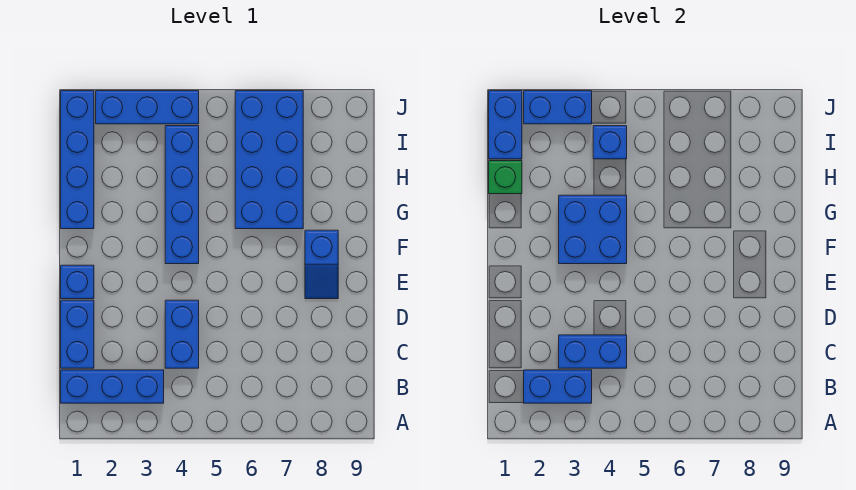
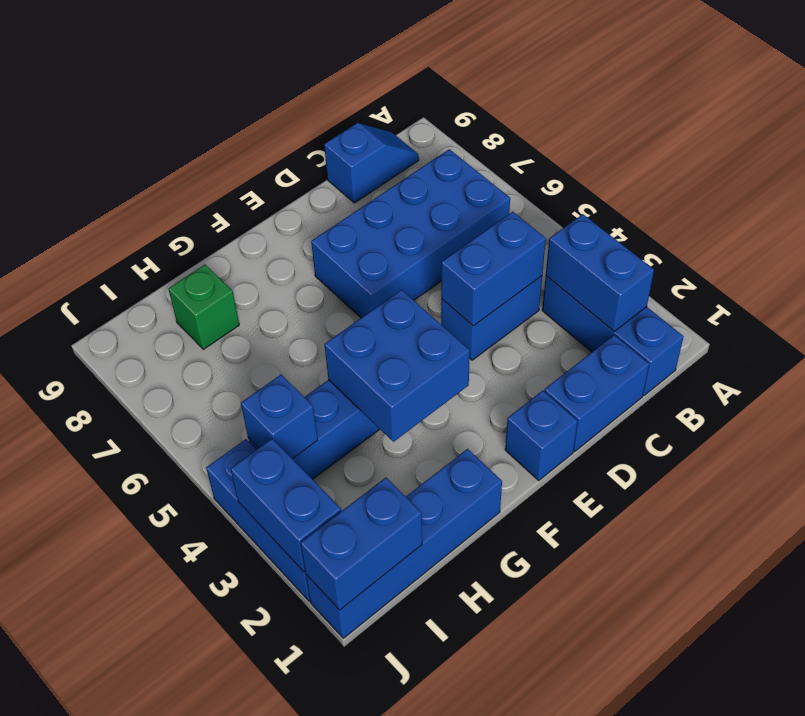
blue 1x2 brick [559,335,627,368] -> blue 1x2 brick turned to [441,212,546,326]
blue 1x2 slope [305,230,338,299] -> blue 1x2 slope moved to [324,123,419,203]
blue 2x4 brick [235,91,303,229] -> blue 2x4 brick moved to [311,149,510,318]
green 1x1 brick [489,161,522,194] -> green 1x1 brick moved to [168,265,239,349]

